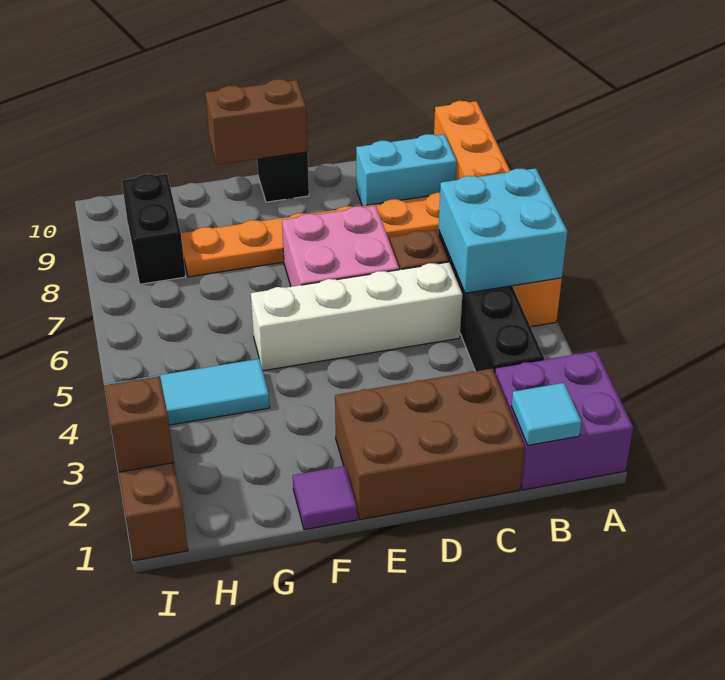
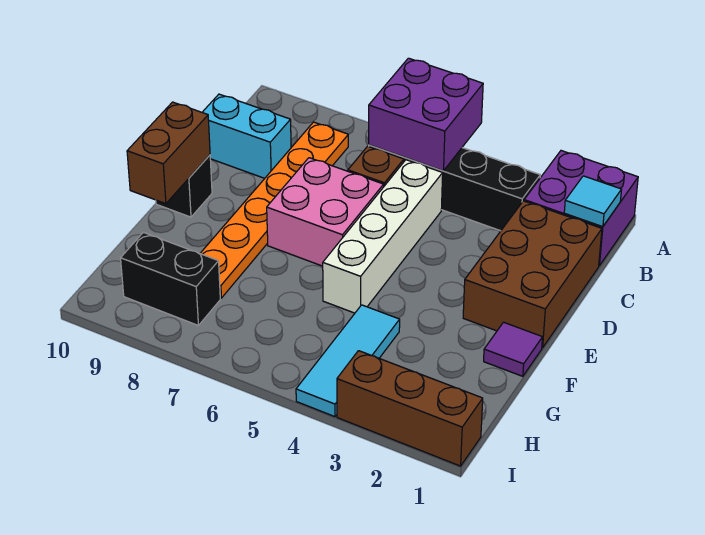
orange 1x6 brick [434,101,562,327] -> none
cyan 2x2 brick [438,168,568,293] -> purple 2x2 brick [369,58,483,171]
cyan 1x2 brick [356,134,457,206] -> cyan 1x2 brick turned to [202,94,291,178]
brown 1x1 brick [105,376,174,472] -> none

